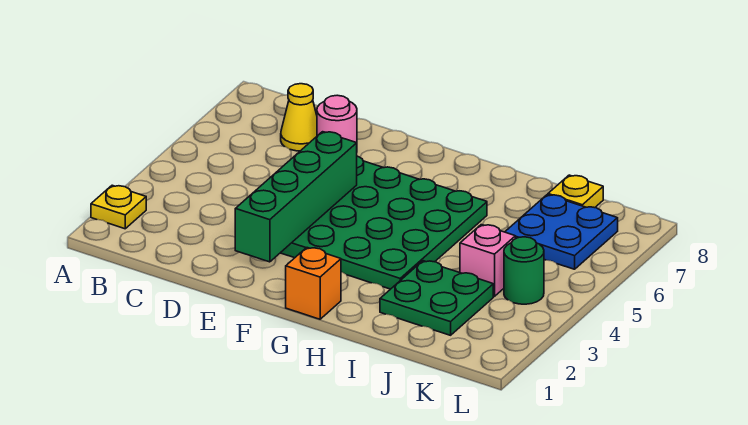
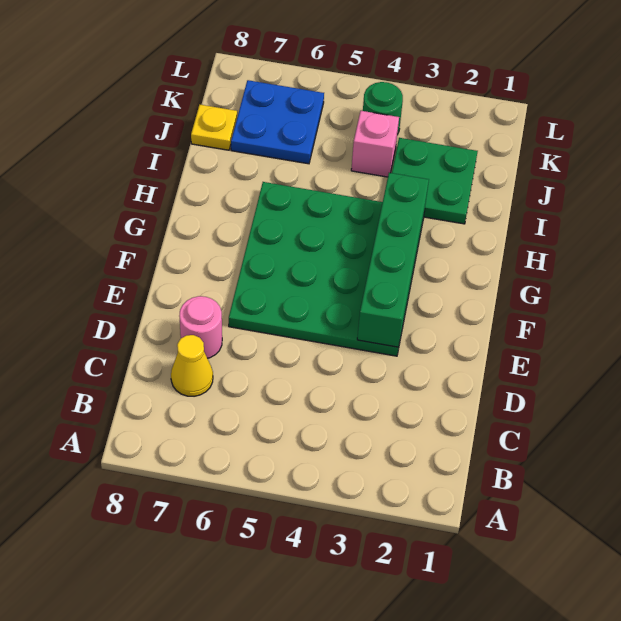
yellow 1x1 plate [91,185,146,229] -> none
green 1x4 brick [235,132,357,262] -> green 1x4 brick turned to [357,173,429,347]
orange 1x1 brick [286,248,341,319] -> none

